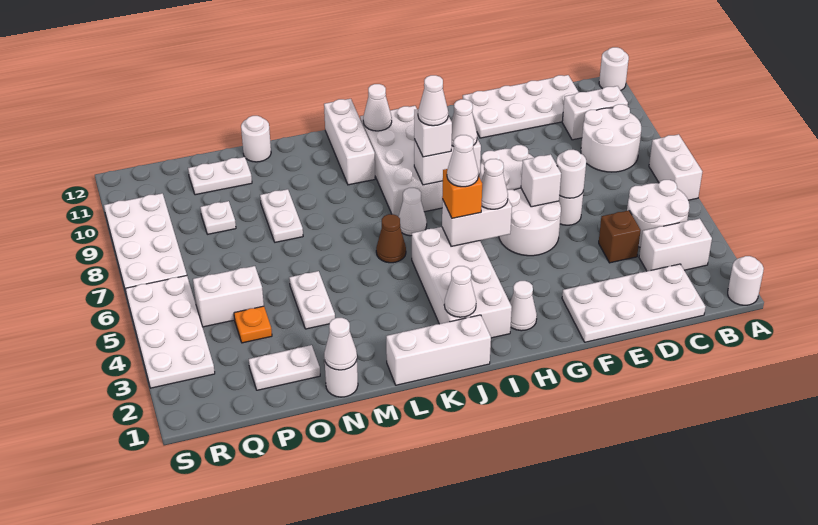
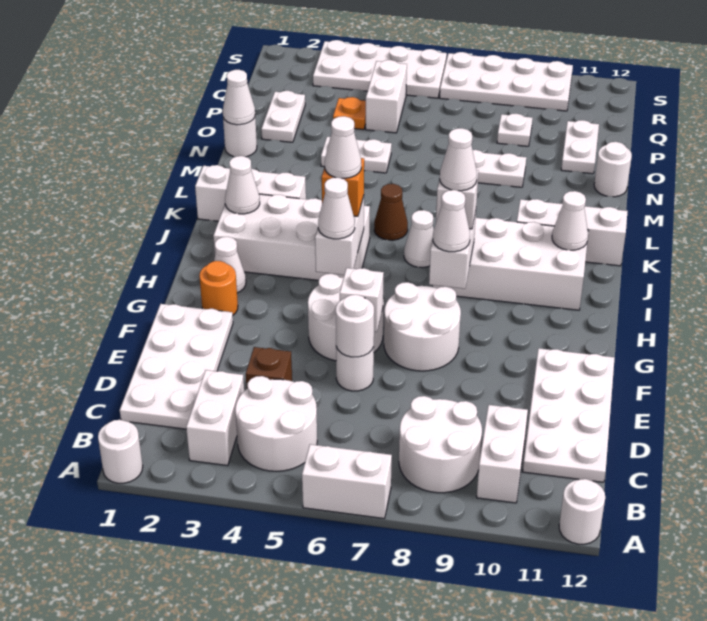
none -> orange 1x1 round brick [200,261,238,315]
white 1x3 brick [386,315,491,385] -> white 1x3 brick turned to [195,165,306,221]

